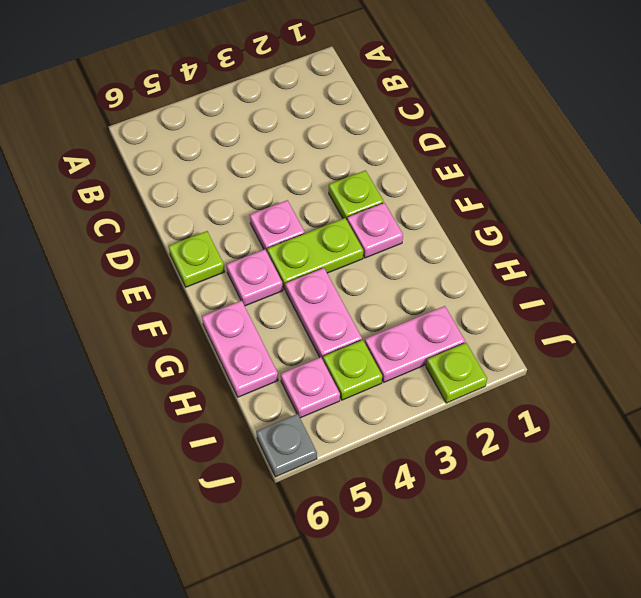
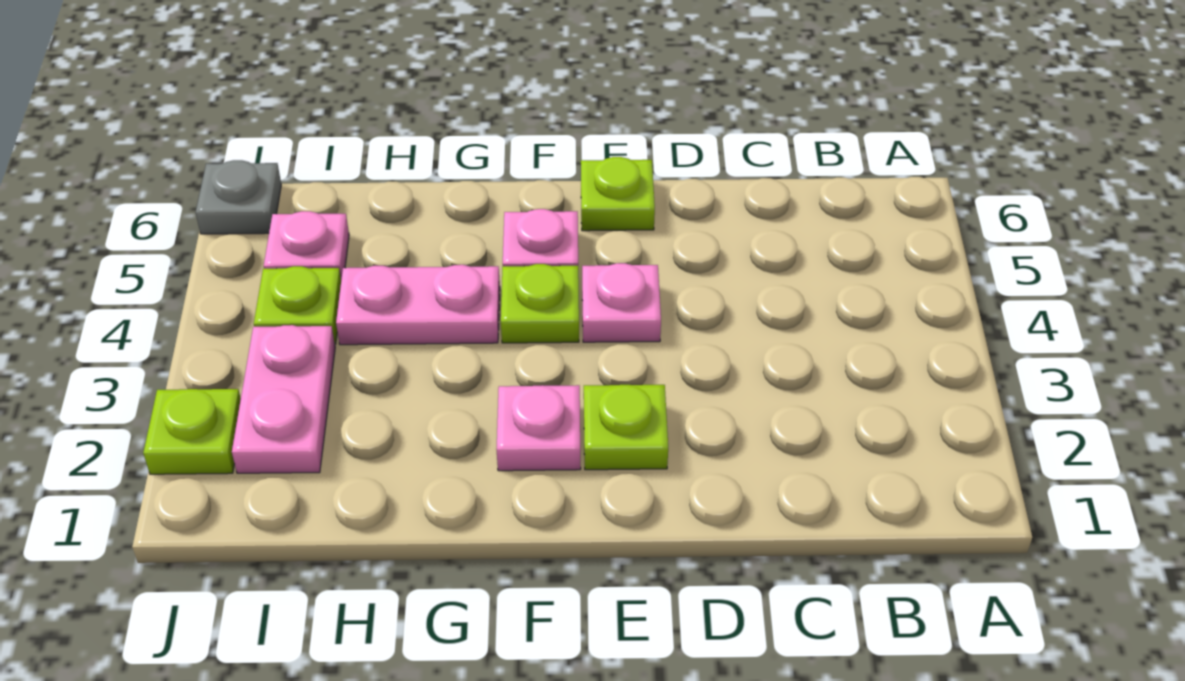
lime 1x2 plate [267,218,363,290] -> lime 1x1 plate [501,264,579,343]
pink 1x2 plate [202,301,278,397] -> none

